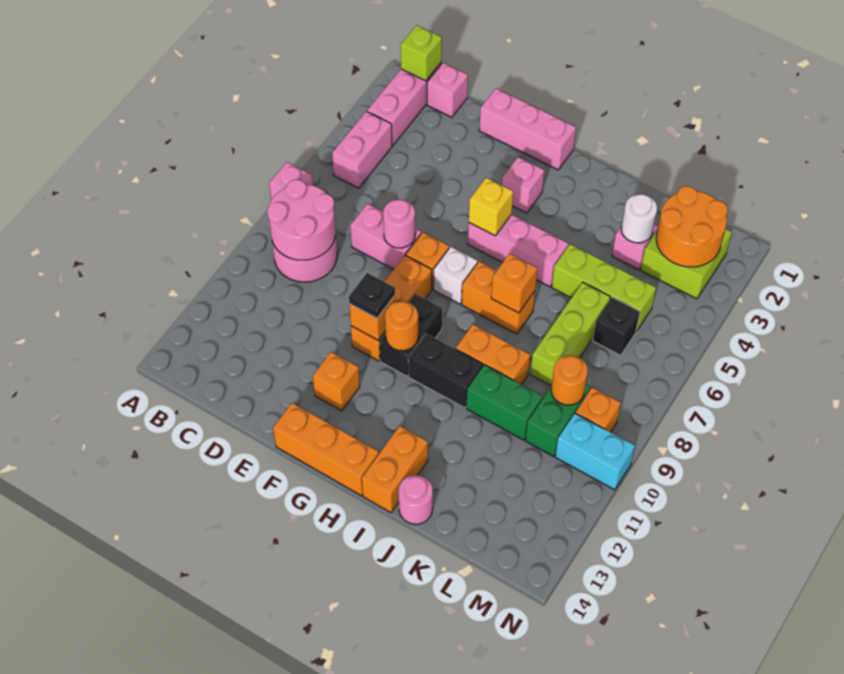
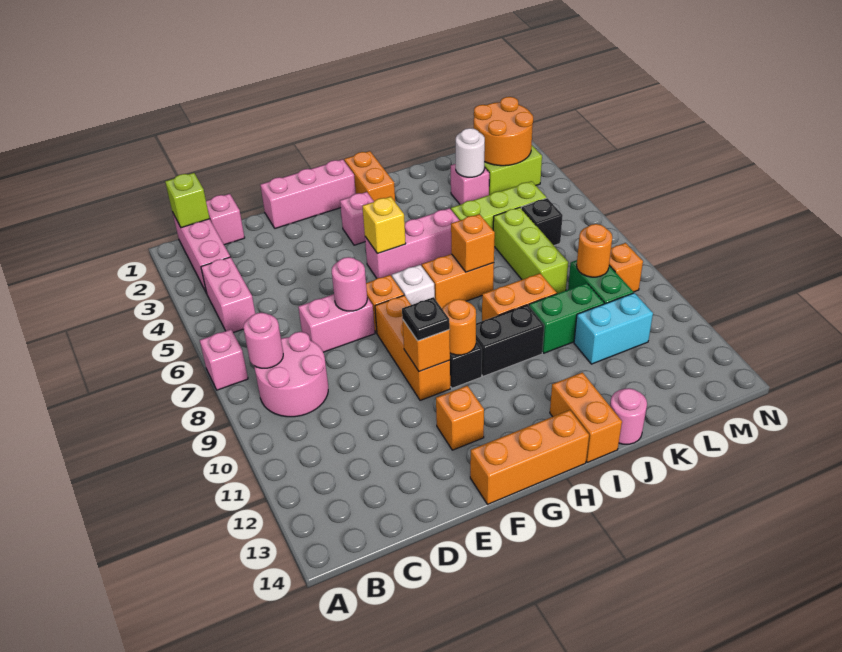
pink 2x2 round brick [267,180,336,260] -> pink 1x1 round brick [243,313,283,368]
none -> orange 1x2 brick [344,151,395,201]
cyan 1x2 brick [555,413,635,490] -> cyan 1x2 brick moved to [574,293,653,364]

